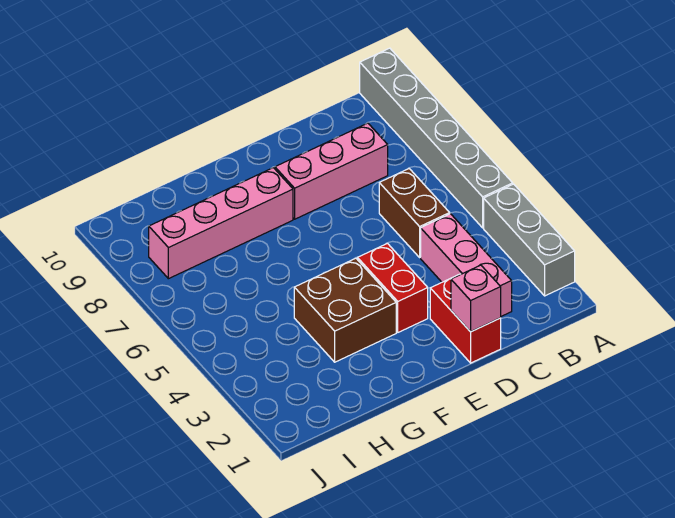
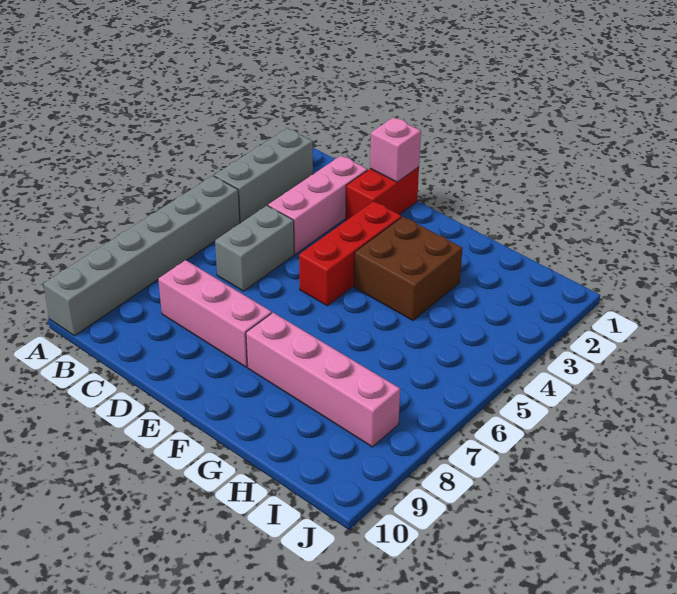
brown 1x2 brick [379,169,450,257] -> grey 1x2 brick [215,206,294,291]
red 1x2 brick [357,243,428,332] -> red 1x3 brick [299,201,402,306]

